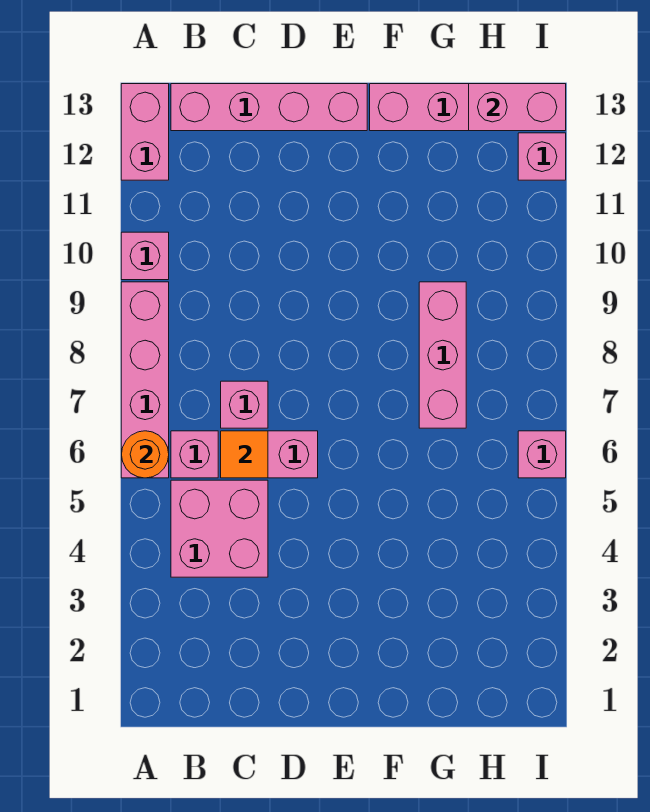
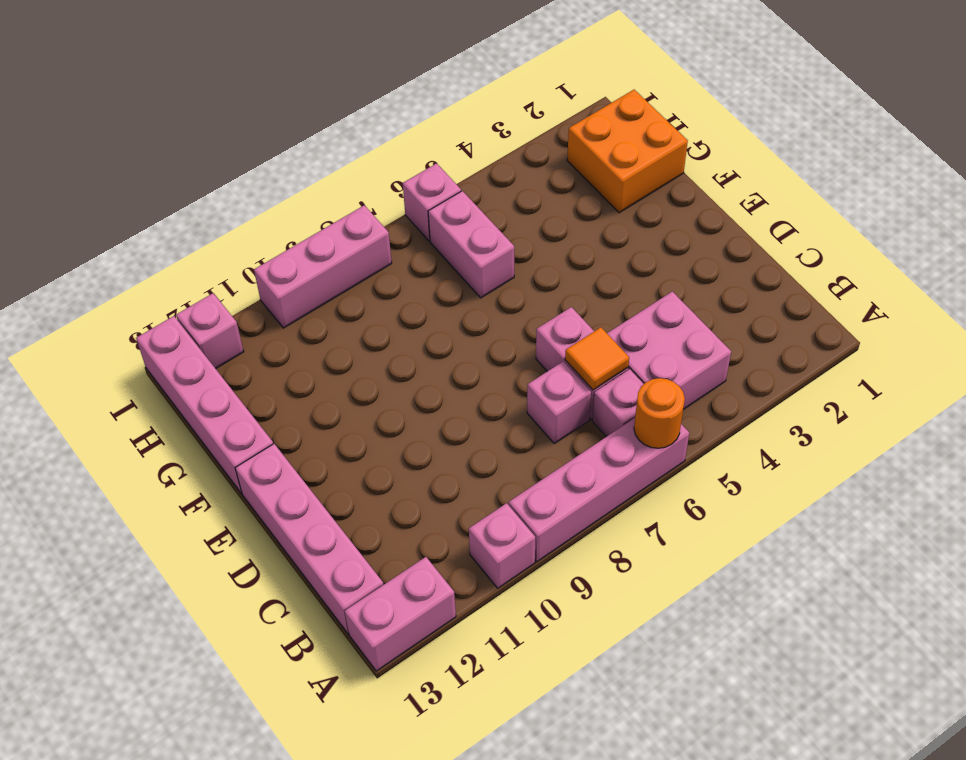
none -> orange 2x2 brick [567,90,688,213]
pink 1x3 brick [419,282,466,428] -> pink 1x3 brick moved to [254,205,392,328]
pink 1x2 brick [469,84,566,131] -> pink 1x2 brick moved to [428,191,514,298]

